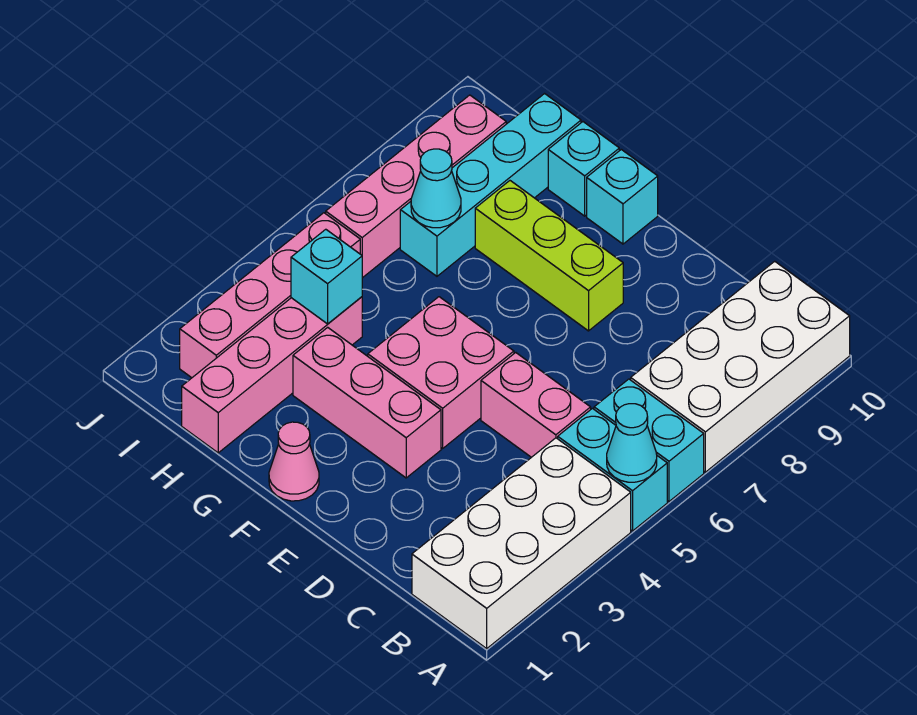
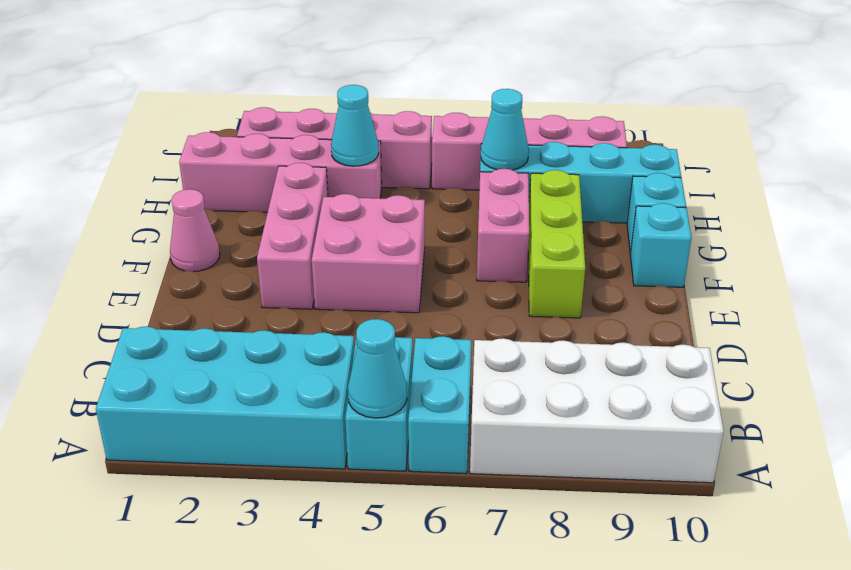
white 2x4 brick [412,438,631,648] -> cyan 2x4 brick [96,326,354,469]
pink 1x2 brick [481,353,591,457] -> pink 1x2 brick moved to [477,169,529,282]
cyan 1x1 brick [291,229,362,324] -> cyan 1x1 cone [331,85,379,166]

